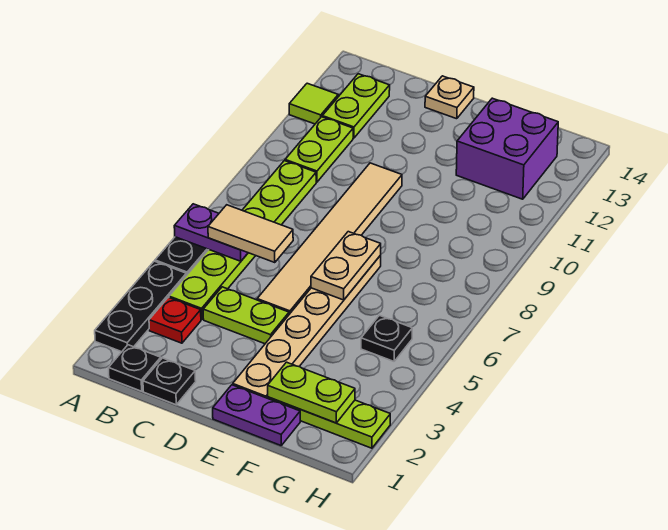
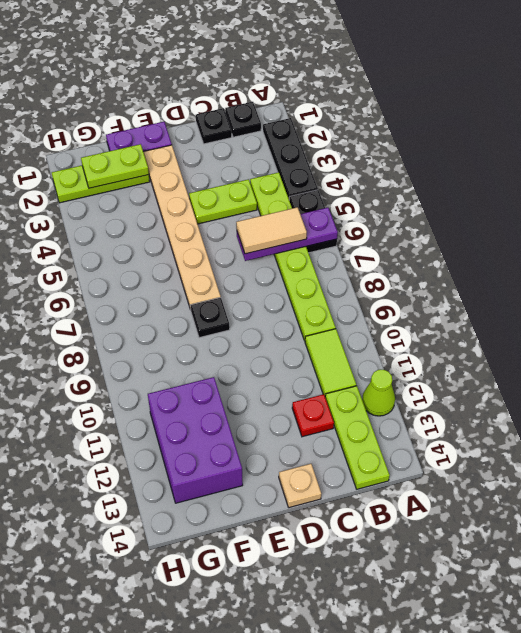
purple 1x2 plate [174,204,248,261] -> purple 1x3 plate [237,208,338,261]
lime 1x1 tile [289,83,338,124] -> lime 1x1 cone [362,370,395,416]
red 1x1 plate [149,297,201,343] -> red 1x1 plate moved to [292,394,334,437]
lime 1x2 plate [285,117,353,182] -> lime 1x2 tile [305,329,356,396]
lime 1x2 plate [322,74,390,138] -> lime 1x3 plate [325,386,390,489]
tan 1x6 tile [257,163,402,314] -> none
tan 1x2 plate [311,232,381,300] -> none
purple 2x2 brick [456,98,558,199] -> purple 2x3 brick [148,377,243,503]
black 1x1 plate [361,315,412,361] -> black 1x1 plate moved to [190,298,230,338]

